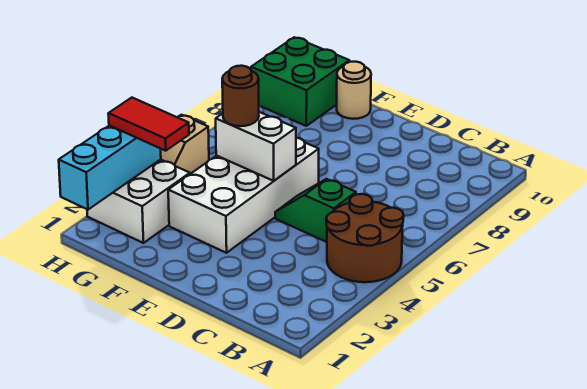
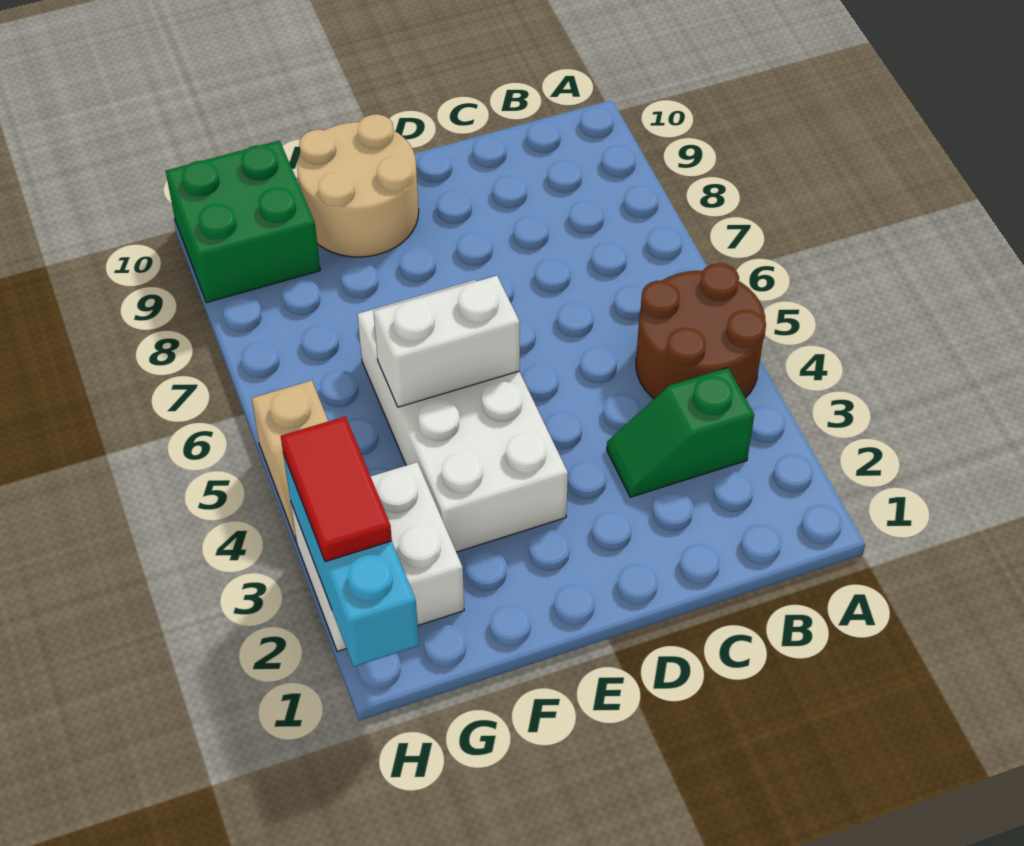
green 1x2 slope [275,179,356,242] -> green 1x2 slope moved to [607,368,754,497]
brown 1x1 round brick [222,66,259,126] -> none
tan 1x1 round brick [337,62,371,119] -> tan 2x2 round brick [297,114,419,257]
red 1x2 tile [108,98,189,151] -> red 1x2 tile turned to [281,416,392,562]

